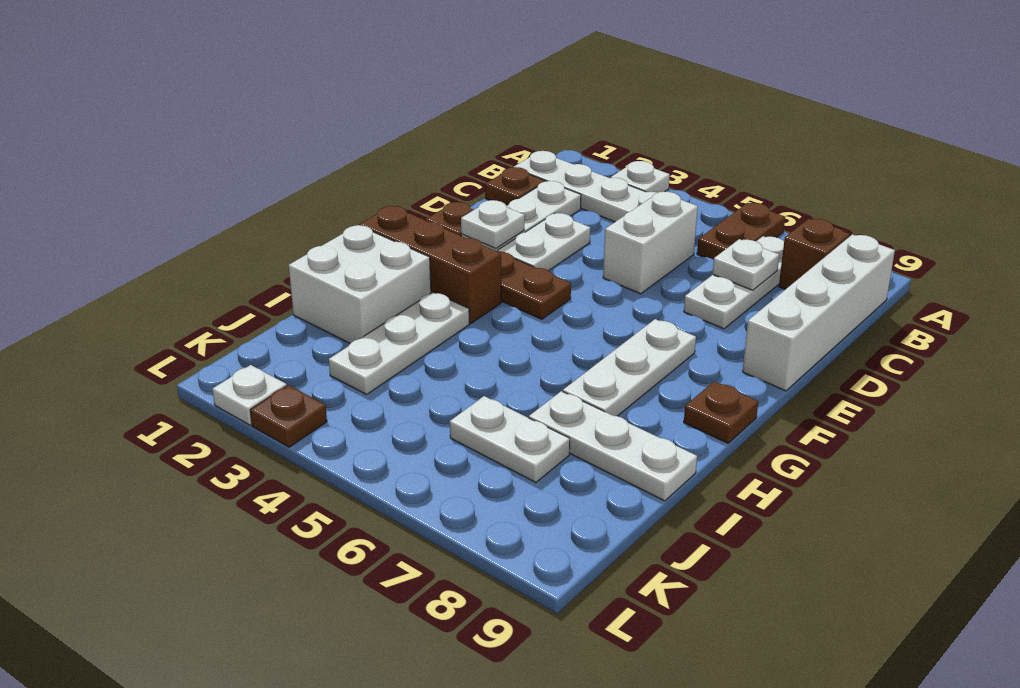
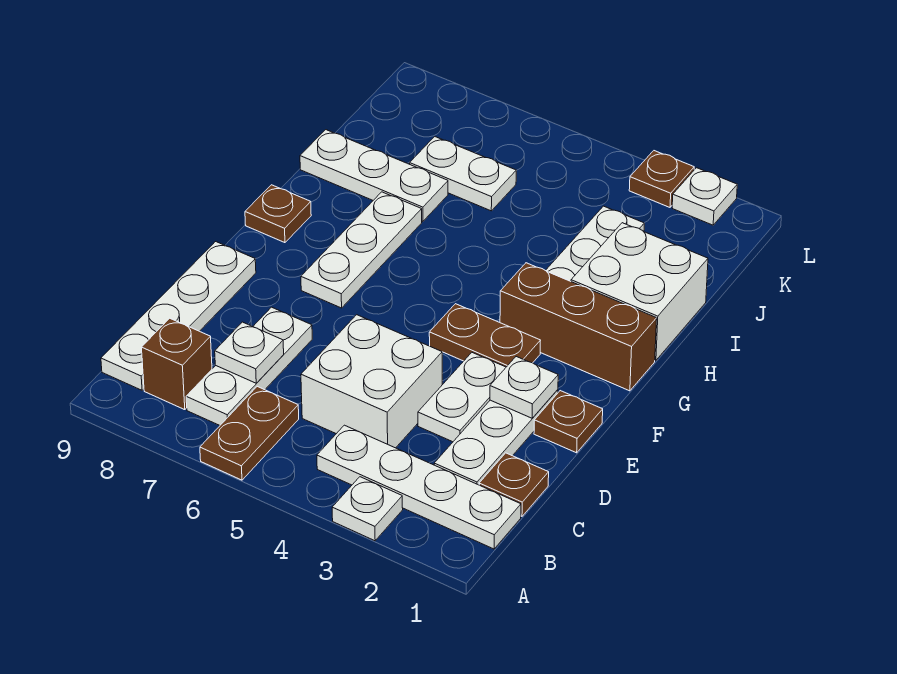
white 1x4 brick [743,235,895,391] -> white 1x4 plate [101,242,256,390]
white 1x2 brick [603,192,698,294] -> white 2x2 brick [301,315,442,448]

